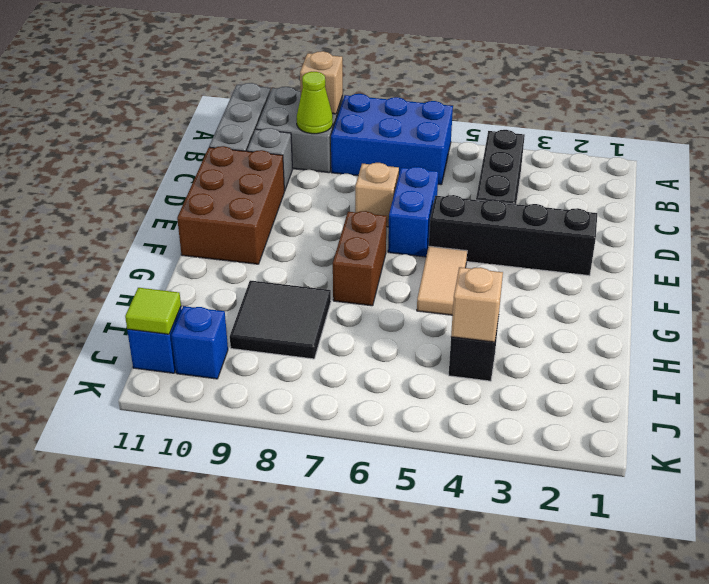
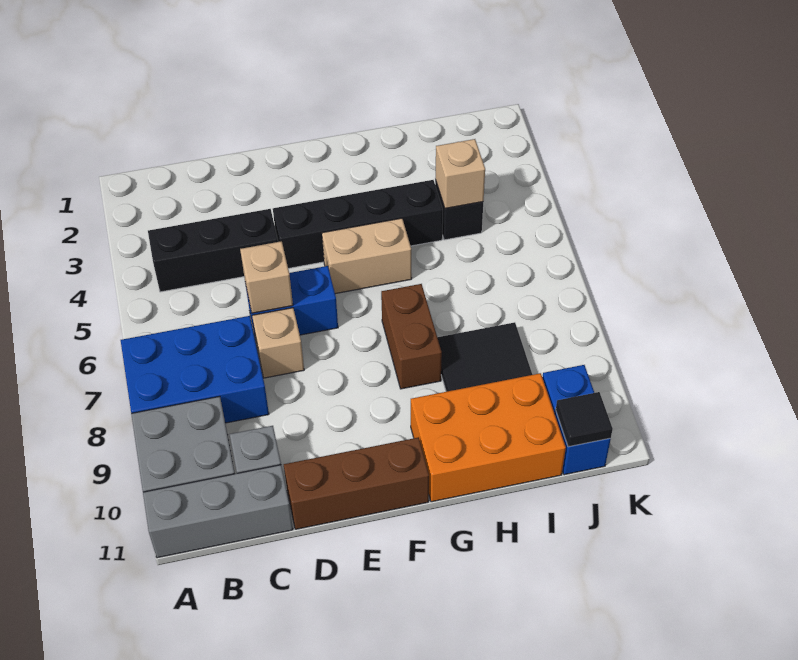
blue 2x3 brick [331,94,453,185] -> blue 2x3 brick turned to [121,316,269,423]
tan 1x1 brick [300,51,343,114] -> tan 1x1 brick moved to [240,241,293,313]
lime 1x1 cone [297,72,333,134] -> none
brown 2x3 brick [177,146,284,264] -> brown 1x3 brick [284,437,429,529]
black 1x4 brick [429,195,597,276] -> black 1x4 brick turned to [273,180,443,268]
tan 1x2 tile [417,246,467,315] -> tan 1x2 brick [322,218,412,294]
brown 1x2 brick [333,211,387,306] -> brown 1x2 brick turned to [381,284,442,389]
none -> orange 2x3 brick [411,373,566,502]
lime 1x1 tile [125,288,181,334] -> black 1x1 tile [556,392,613,447]

